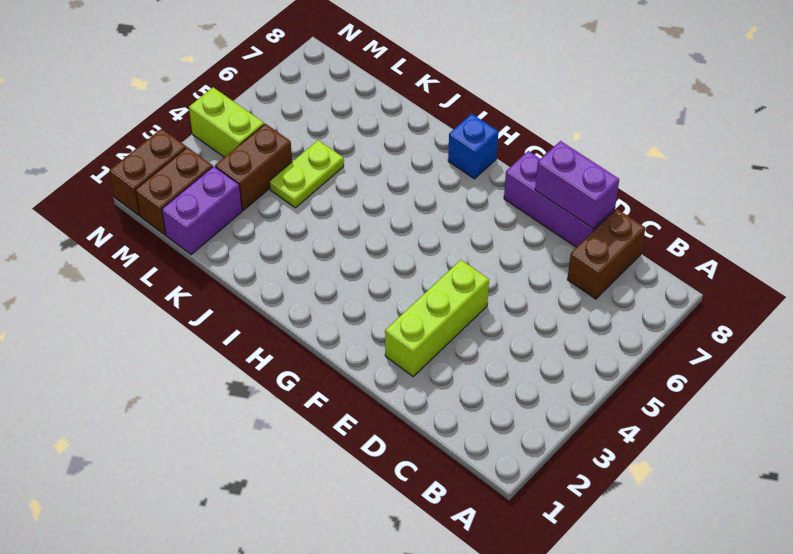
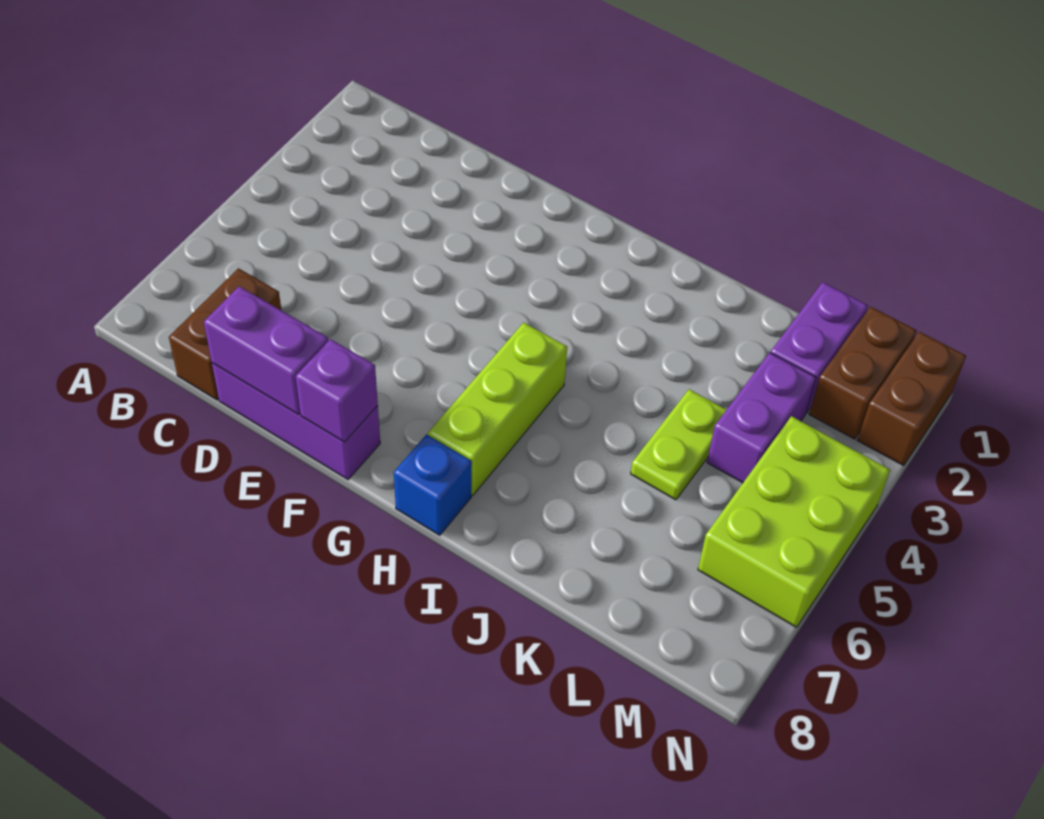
lime 1x3 brick [385,260,489,376] -> lime 1x3 brick moved to [428,322,567,495]
none -> purple 1x1 brick [296,339,378,442]
brown 1x2 brick [215,124,292,210] -> purple 1x2 brick [707,353,816,483]
lime 1x2 brick [189,87,264,157] -> lime 2x3 brick [698,416,890,627]

